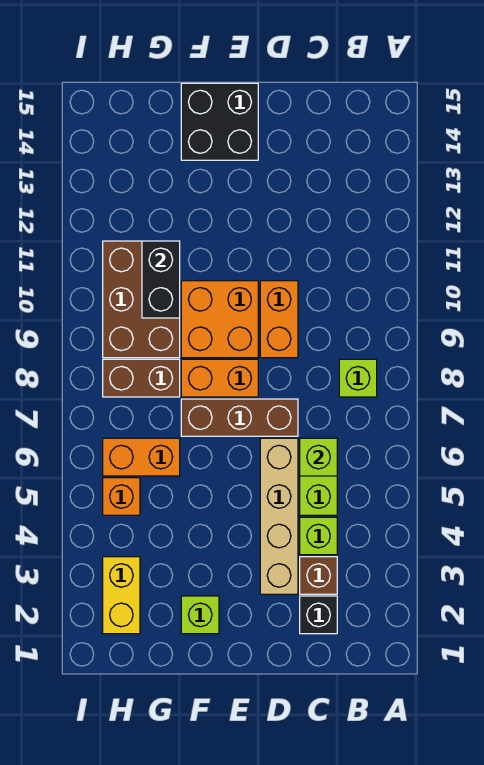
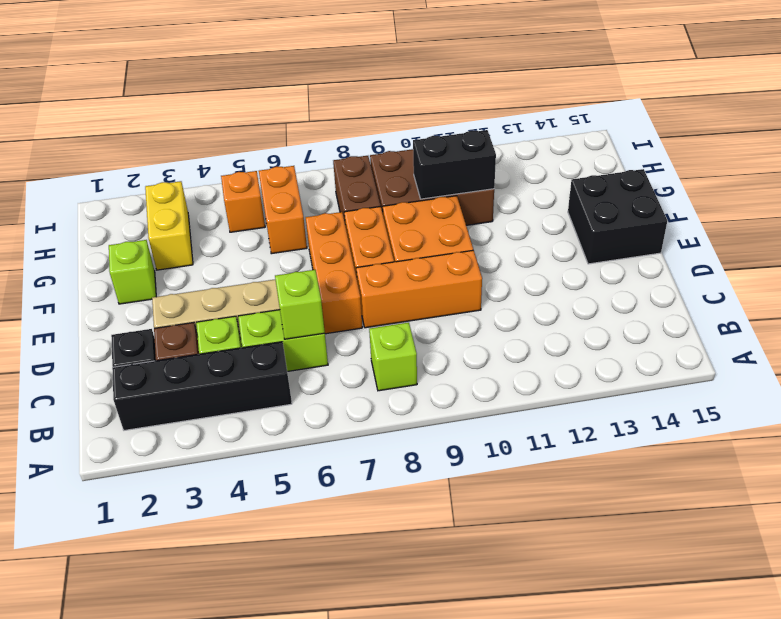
none -> black 1x4 brick [112,342,292,430]
brown 1x3 brick [181,399,298,436] -> orange 1x3 brick [306,212,362,334]
orange 1x2 brick [260,281,298,358] -> orange 1x3 brick [356,250,482,328]
yellow 1x2 brick [103,557,140,634] -> yellow 1x2 brick turned to [145,181,193,270]

